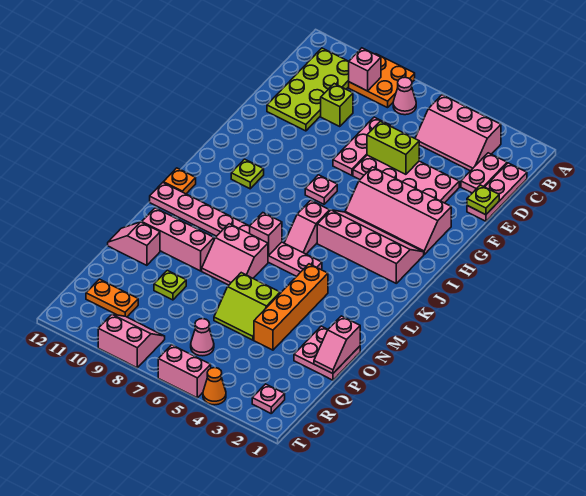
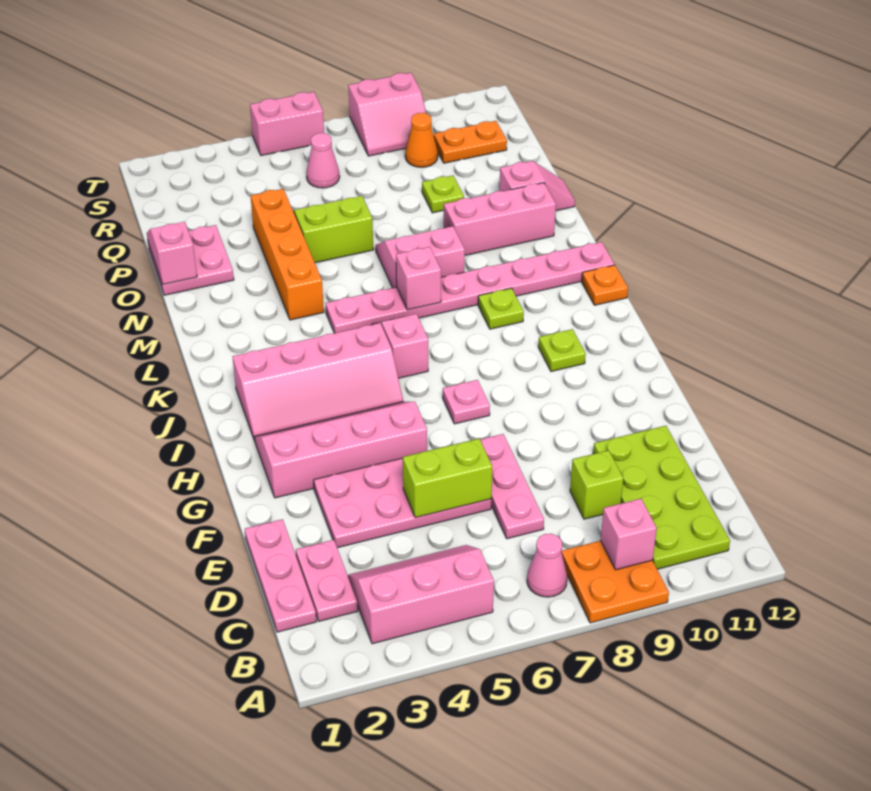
lime 1x1 plate [467,185,499,215] -> lime 1x1 plate moved to [478,288,524,329]
pink 1x1 plate [252,384,285,413] -> none
orange 1x1 cone [203,368,226,405] -> orange 1x1 cone moved to [405,113,438,167]

